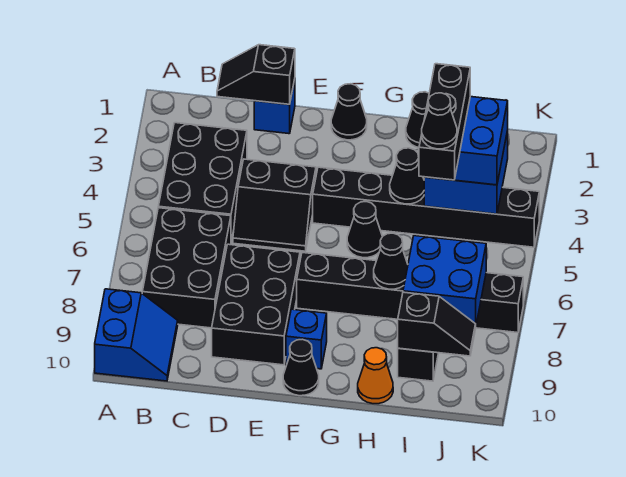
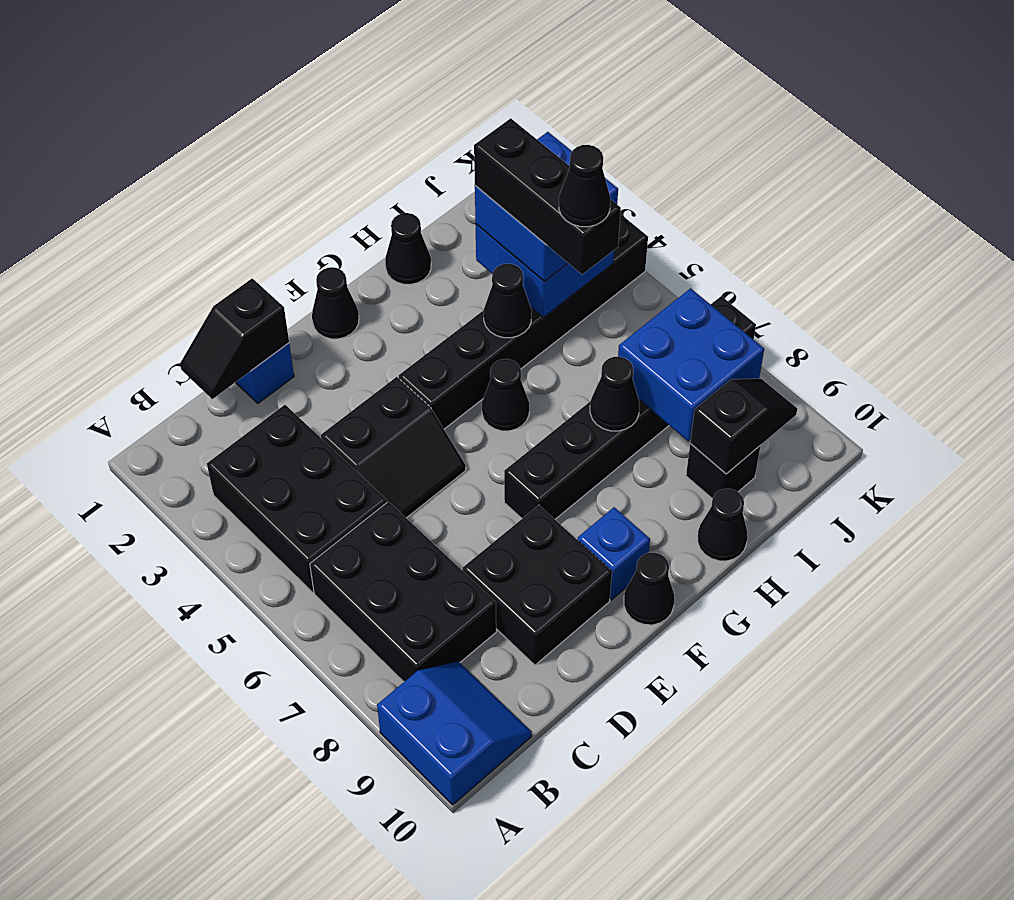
black 2x3 brick [212,244,300,365] -> black 2x2 brick [463,505,612,665]
orange 1x1 cone [358,348,393,404] -> black 1x1 cone [697,489,748,561]

